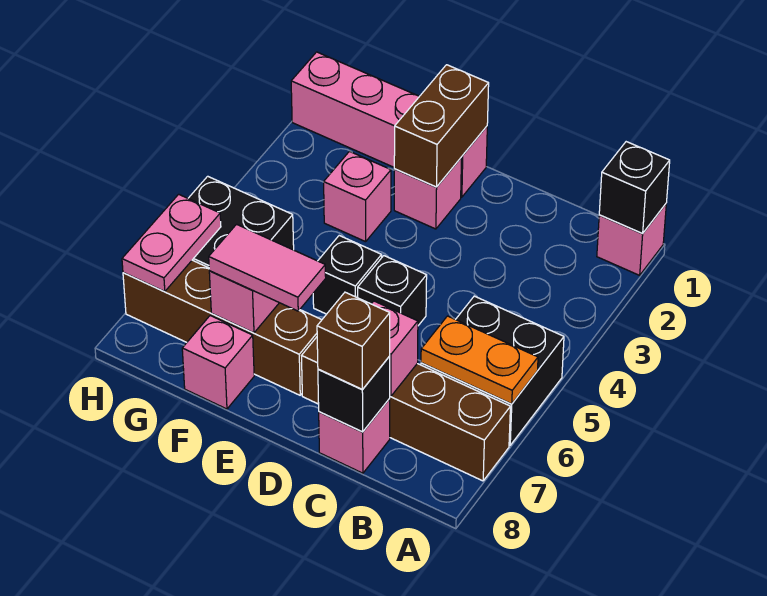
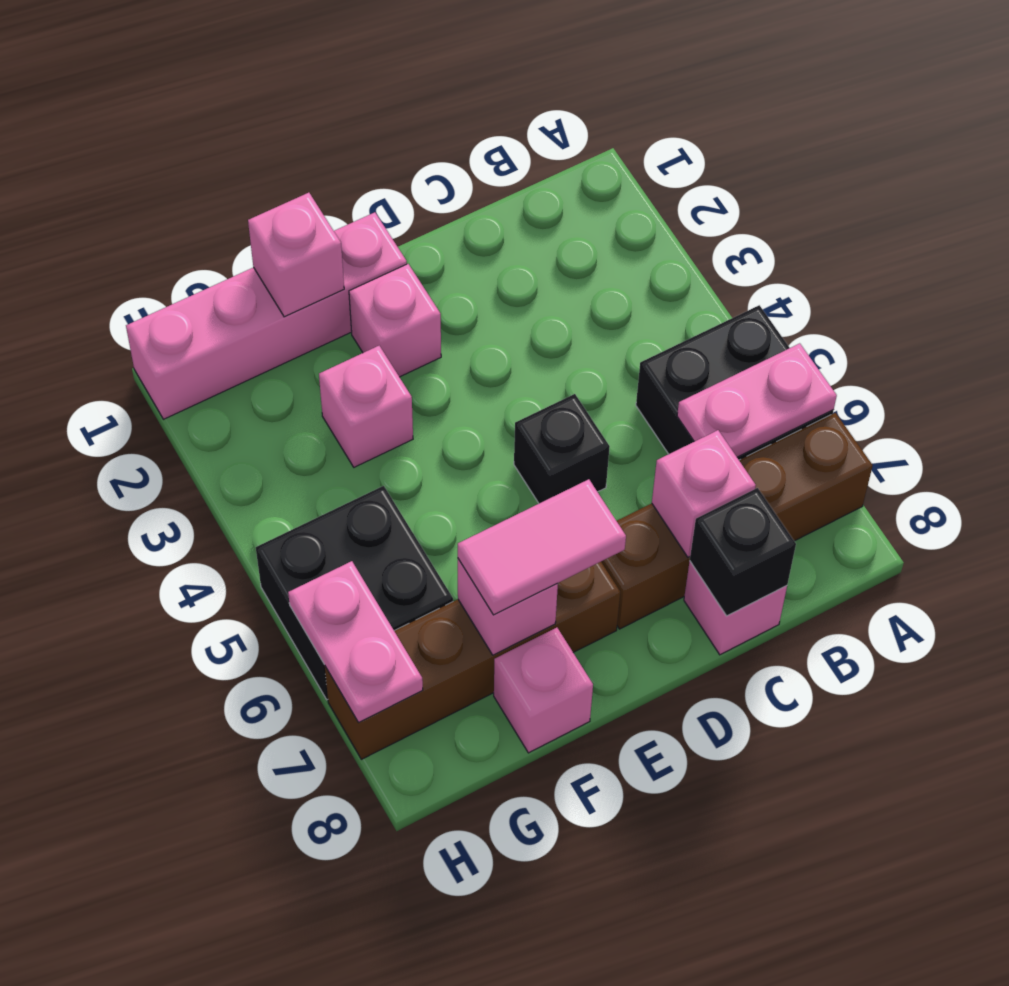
pink 1x1 brick [597,204,666,275] -> pink 1x1 brick moved to [248,193,344,317]
black 1x1 brick [599,142,670,233] -> none
orange 1x2 plate [421,316,538,404] -> pink 1x2 plate [677,343,837,457]
brown 1x1 brick [317,292,390,389] -> none
brown 1x2 brick [394,65,489,187] -> none
black 1x1 brick [313,236,382,314] -> none

